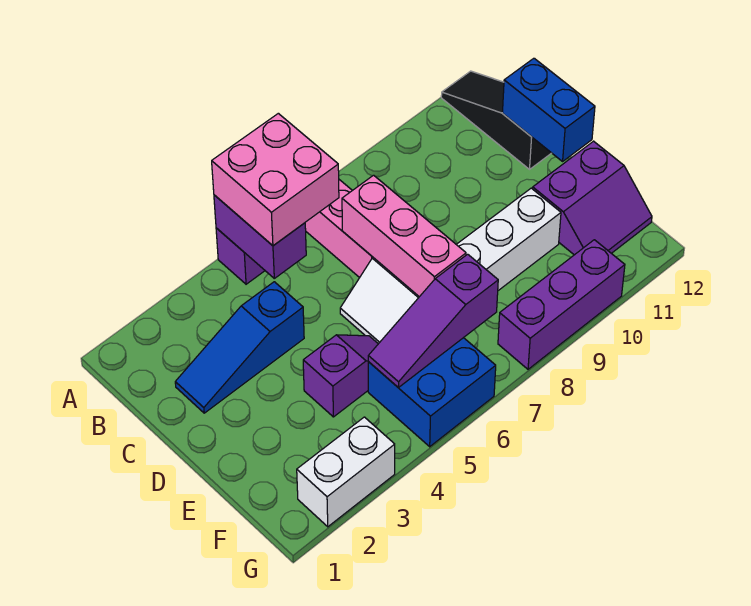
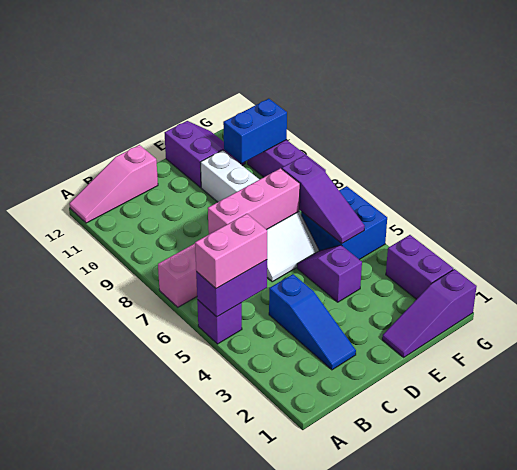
pink 2x2 brick [212,113,339,246] -> pink 1x2 brick [195,214,267,289]
black 1x3 slope [441,71,551,169] -> pink 1x3 slope [69,145,158,223]
blue 1x2 brick [502,58,595,161] -> blue 1x2 brick moved to [223,99,287,163]
none -> purple 1x3 slope [382,269,477,357]
white 1x2 brick [297,417,395,527] -> purple 1x2 brick [386,235,453,299]

